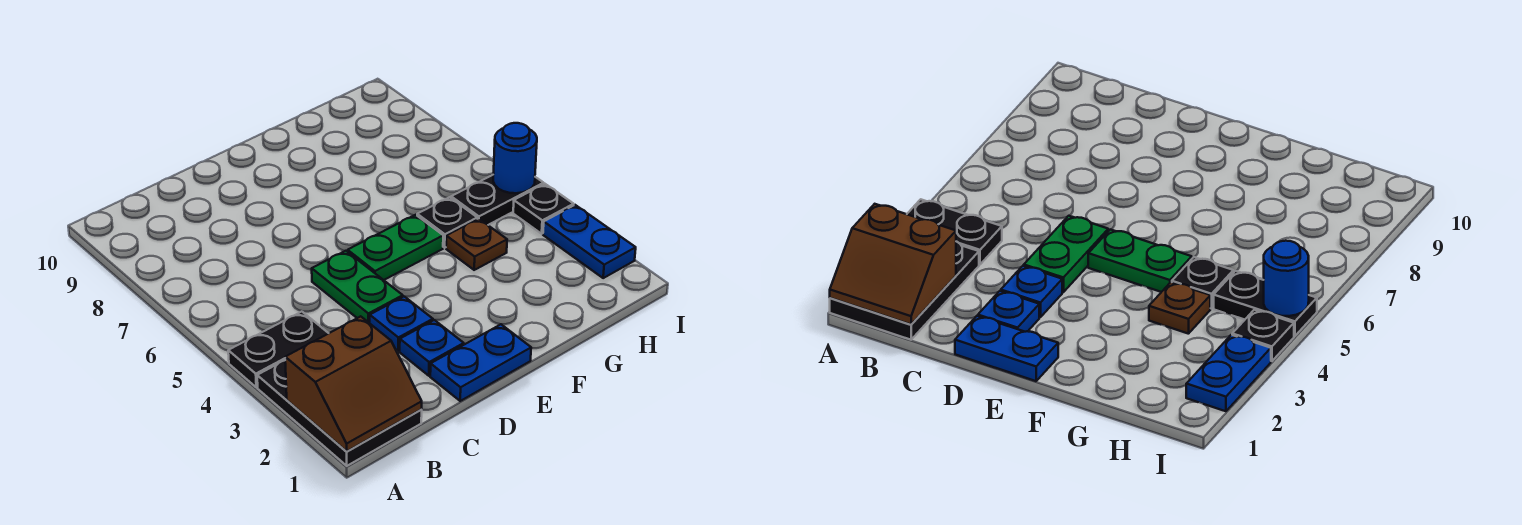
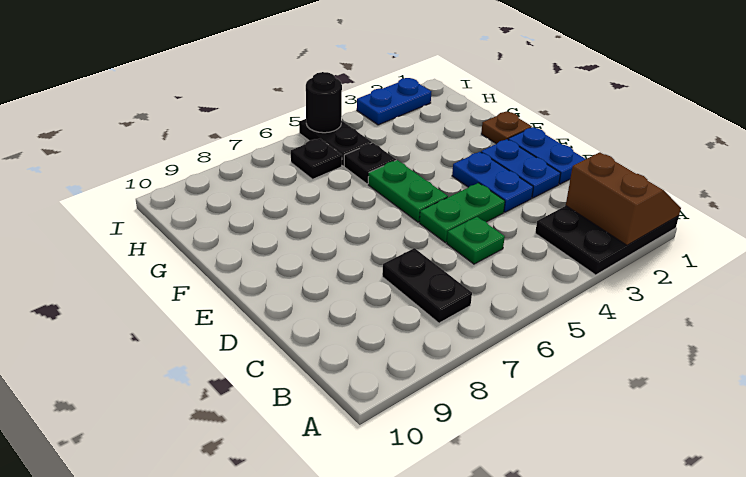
black 1x2 plate [228,312,329,387] -> black 1x2 plate moved to [382,248,472,323]
none -> green 1x1 plate [447,217,505,264]
blue 1x1 plate [400,320,464,376] -> blue 1x2 plate [481,139,561,198]
blue 1x1 plate [370,296,433,351] -> blue 1x2 plate [452,152,533,212]
brown 1x1 plate [446,219,507,270] -> brown 1x1 plate moved to [481,111,532,144]
black 1x1 plate [513,184,574,234] -> black 1x1 plate moved to [291,139,342,179]
blue 1x1 round brick [493,123,537,193] -> black 1x1 round brick [306,72,342,133]

